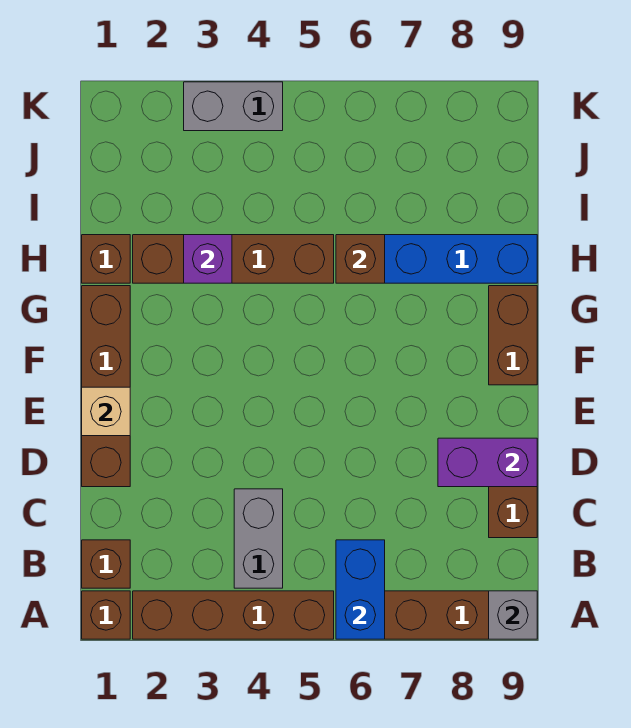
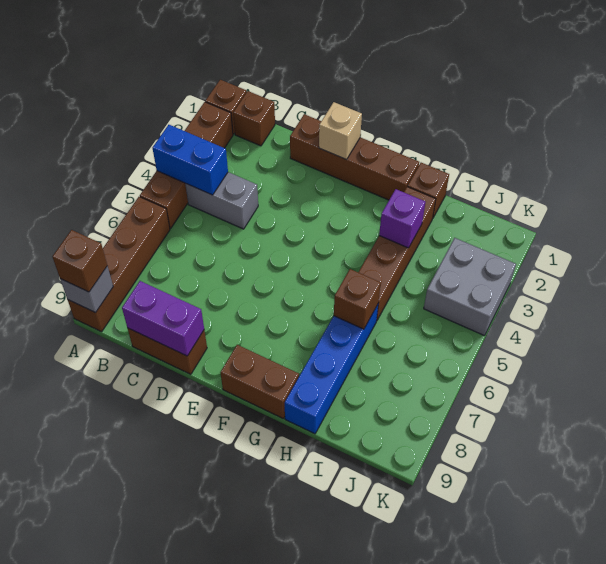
blue 1x2 brick [336,540,385,639] -> blue 1x2 brick moved to [153,125,228,195]
none -> brown 1x1 brick [53,230,107,292]
purple 1x2 brick [438,438,537,487] -> purple 1x2 brick turned to [122,281,204,356]
grey 1x2 brick [184,82,283,131] -> grey 2x2 brick [424,238,516,336]

